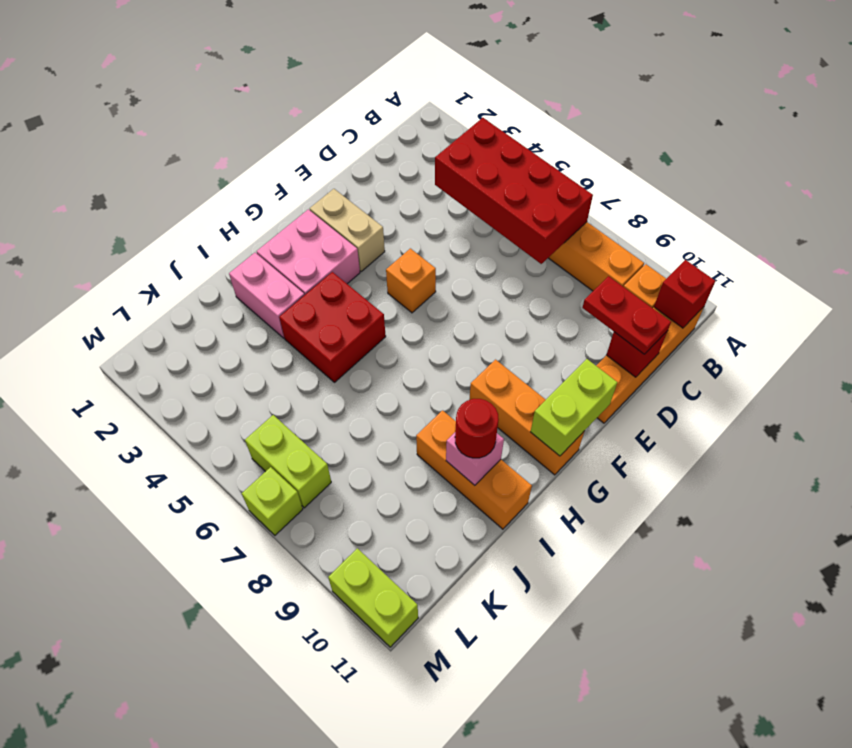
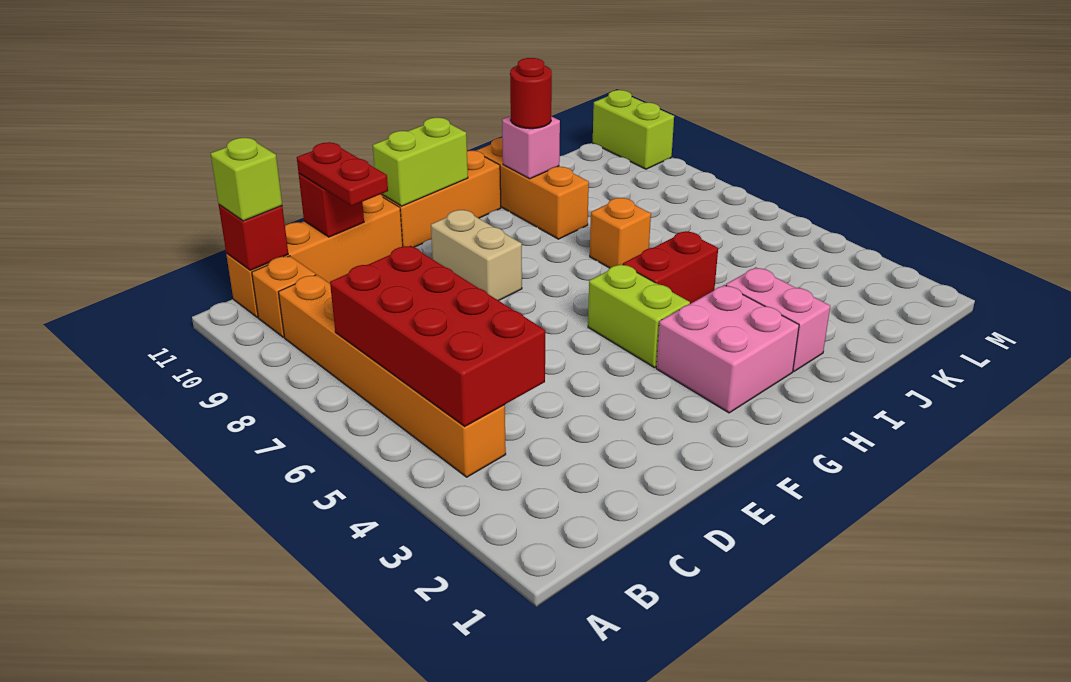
tan 1x2 brick [310,189,385,271] -> tan 1x2 brick moved to [431,210,522,301]
orange 1x1 brick [386,248,436,313] -> orange 1x1 brick moved to [590,198,651,268]
orange 1x3 brick [469,360,584,475] -> orange 1x3 brick turned to [381,151,501,247]
red 2x2 brick [279,272,386,382] -> red 1x2 brick [623,231,718,304]
lime 1x2 brick [245,415,331,508] -> lime 1x2 brick moved to [588,264,690,368]
lime 1x1 brick [242,467,303,535] -> lime 1x1 brick moved to [211,138,282,221]

